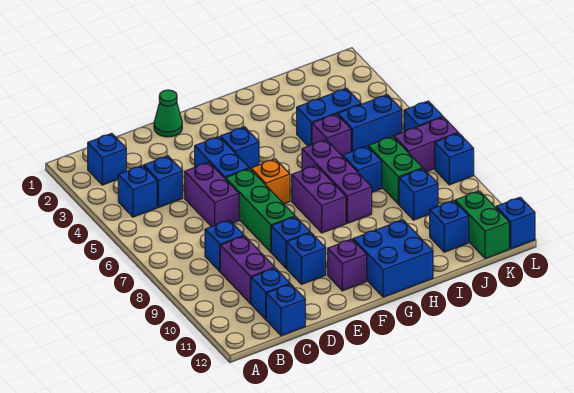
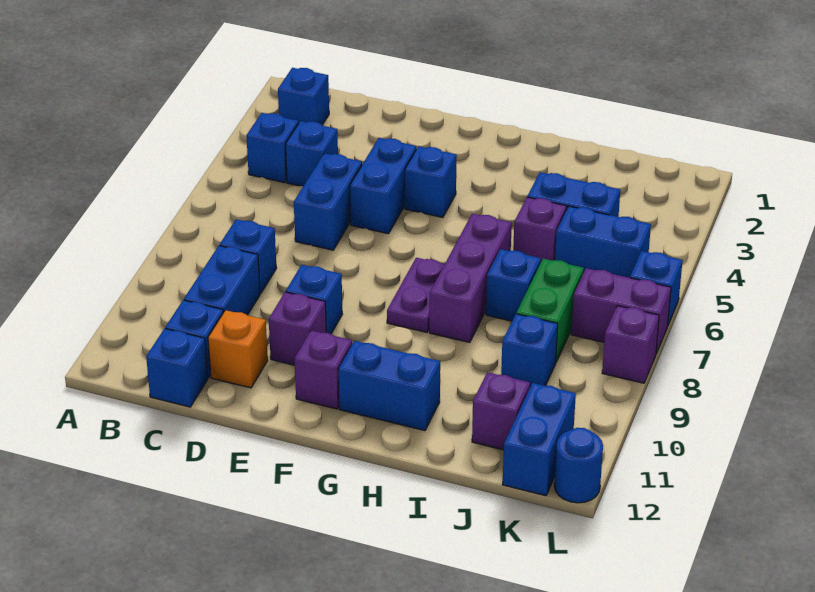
purple 1x2 brick [220,236,275,304] -> blue 1x2 brick [184,246,260,315]
purple 1x2 brick [185,162,239,227] -> blue 1x2 brick [294,153,362,250]
green 1x1 cone [154,90,182,137] -> none
green 1x3 brick [225,169,295,252] -> none
blue 1x1 brick [287,233,326,284] -> purple 1x1 brick [269,292,326,365]
orange 1x1 brick [251,159,290,204] -> orange 1x1 brick moved to [208,310,268,388]
purple 1x2 brick [292,165,346,233] -> purple 1x2 plate [387,258,445,332]
blue 2x2 brick [353,220,433,297] -> blue 1x2 brick [338,341,440,431]
blue 1x1 brick [429,201,469,252] -> purple 1x1 brick [472,372,530,450]
green 1x2 brick [455,191,509,259] -> blue 1x2 brick [503,383,576,496]
blue 1x1 brick [435,133,474,185] -> purple 1x1 brick [602,306,659,383]
blue 1x1 brick [496,197,535,249] -> blue 1x1 round brick [554,428,603,503]

